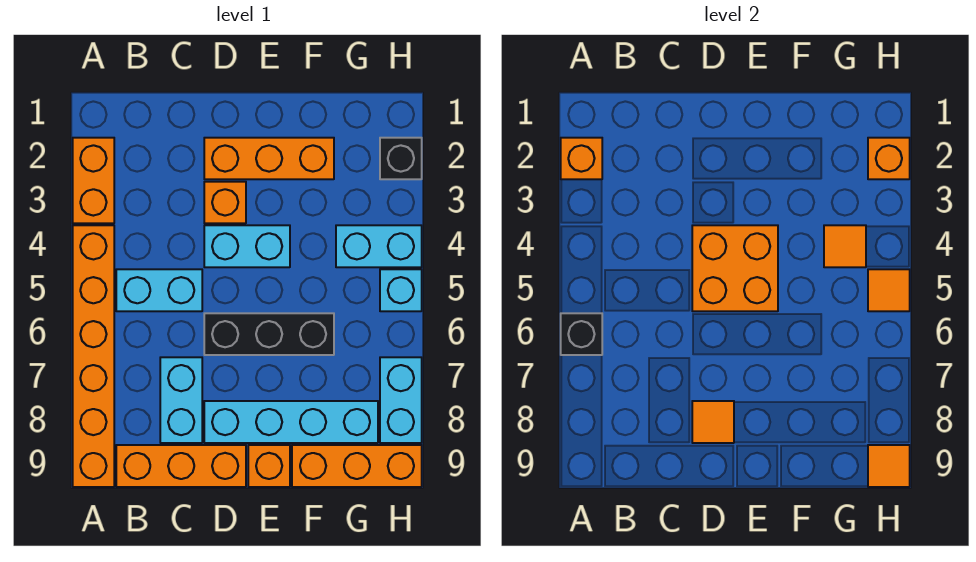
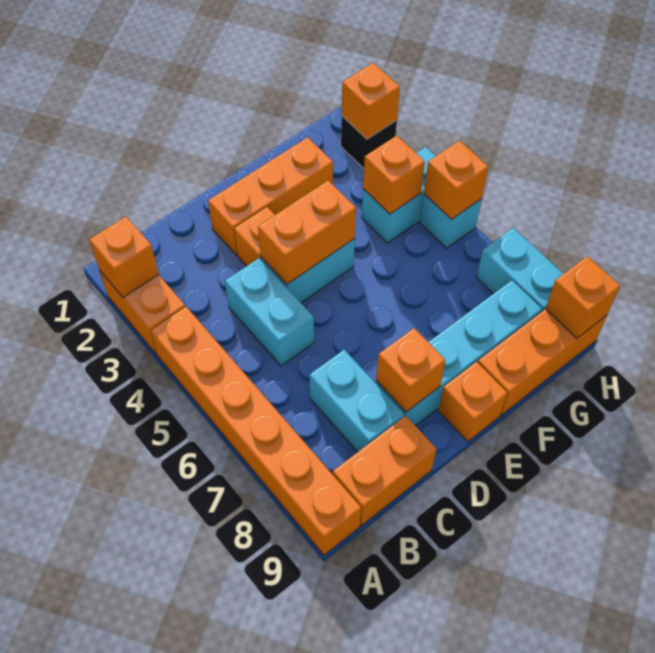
black 1x1 brick [561,313,602,355] -> none
cyan 1x2 brick [116,269,202,311] -> cyan 1x2 brick turned to [225,258,314,366]
orange 1x3 brick [116,445,246,487] -> orange 1x2 brick [333,416,436,526]
orange 2x2 brick [692,225,778,311] -> orange 1x2 brick [258,180,356,284]
black 1x3 brick [204,313,334,355] -> none
orange 1x1 tile [692,401,734,443] -> orange 1x1 brick [376,328,445,412]
orange 1x1 tile [824,225,866,267] -> orange 1x1 brick [363,135,425,214]
orange 1x1 tile [868,269,910,311] -> orange 1x1 brick [424,141,488,220]
orange 1x1 tile [868,445,910,487] -> orange 1x1 brick [546,256,620,338]

